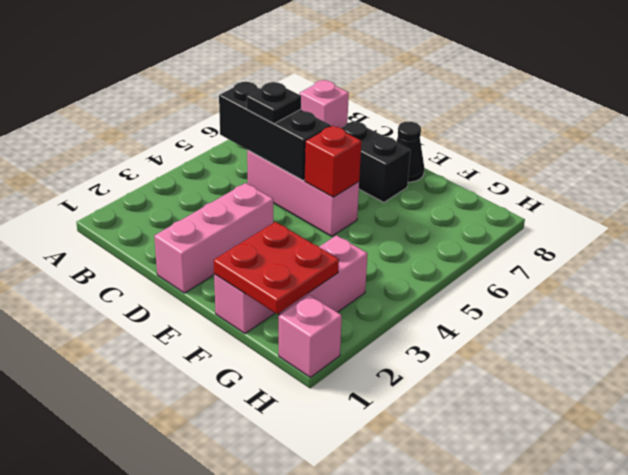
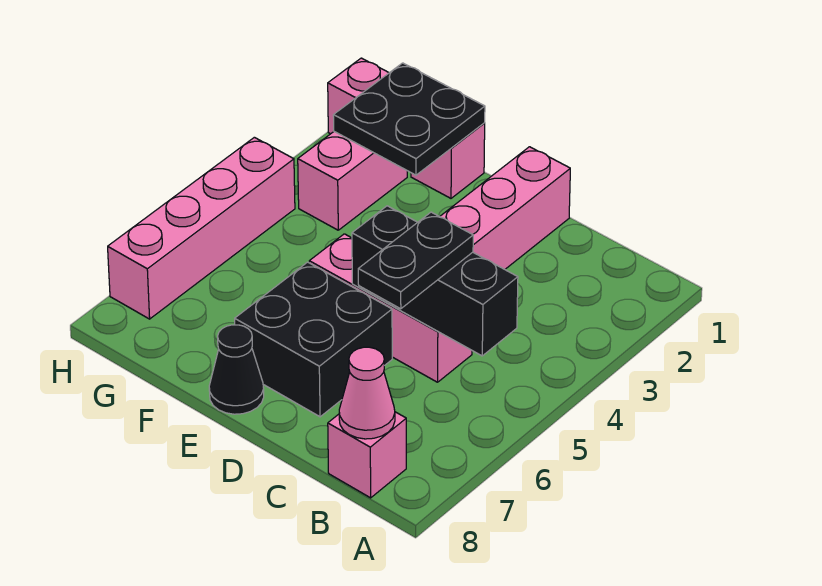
none -> pink 1x1 cone [339,347,395,439]
black 1x1 plate [247,82,301,124] -> black 1x2 plate [358,212,473,309]
black 1x2 brick [342,121,410,202] -> black 2x2 brick [235,262,392,417]
red 1x1 brick [305,126,361,197] -> none
red 2x2 plate [214,222,339,314] -> black 2x2 plate [333,63,485,175]
none -> pink 1x4 brick [108,137,295,319]

